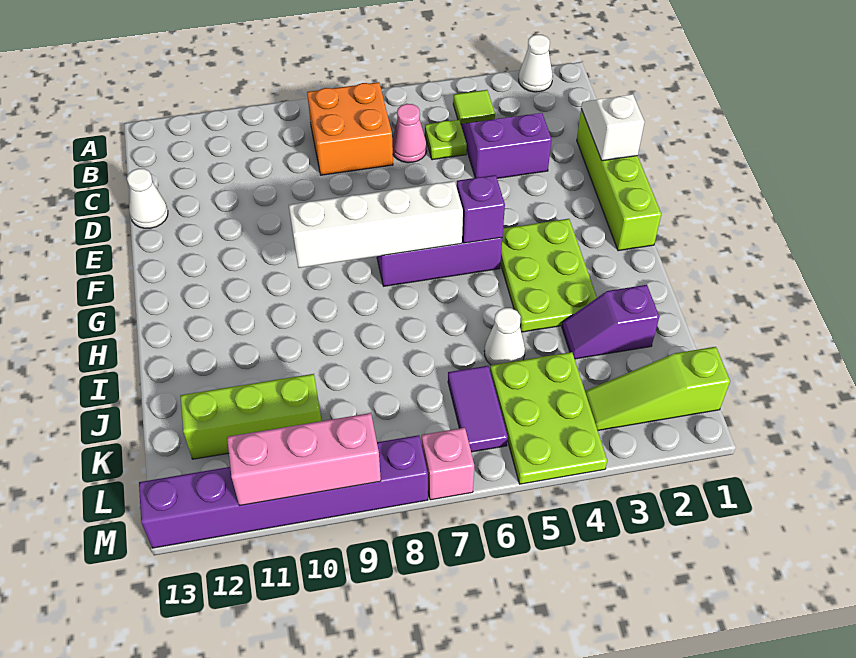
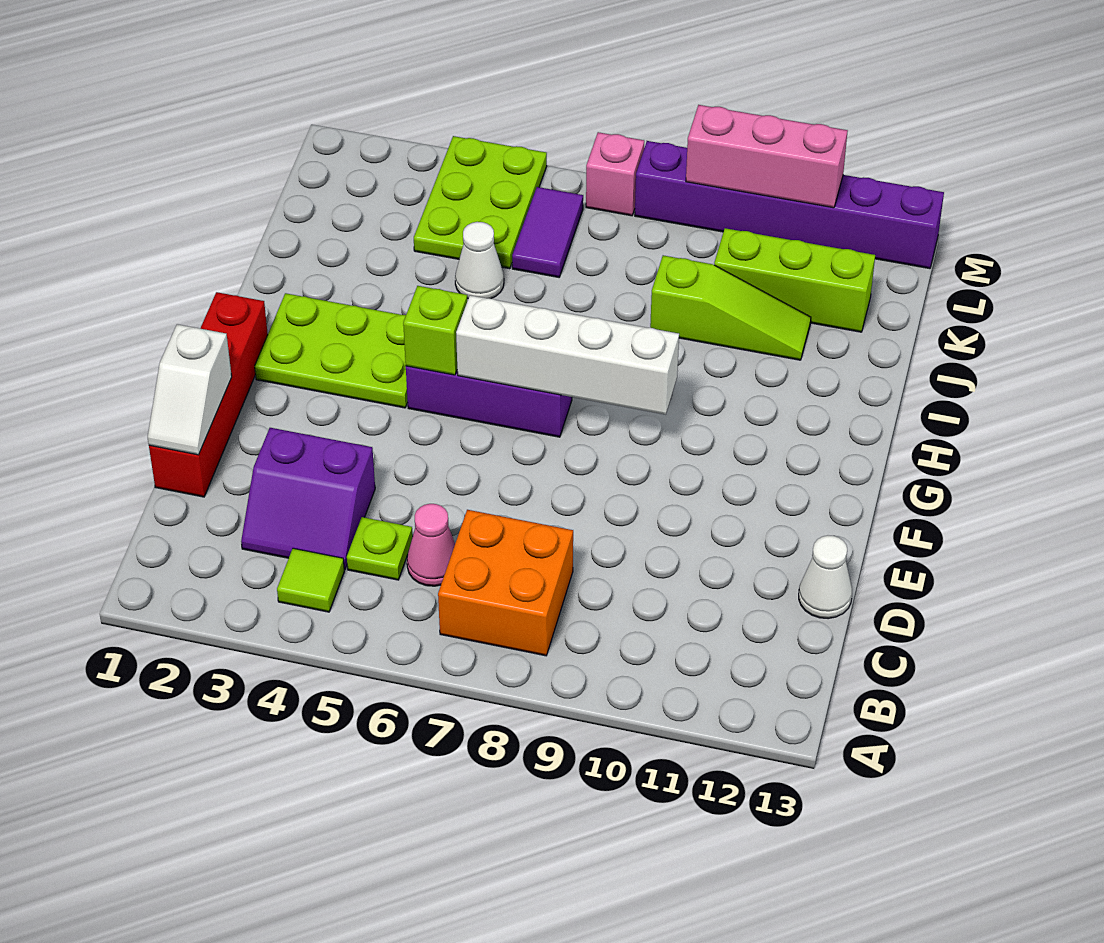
white 1x1 cone [519,35,553,92] -> none
lime 1x4 brick [577,109,661,251] -> red 1x4 brick [149,292,268,497]
lime 2x3 plate [500,219,597,332] -> lime 2x3 plate turned to [255,293,408,408]
purple 1x1 brick [457,175,505,243] -> lime 1x1 brick [403,286,467,375]
purple 1x2 slope [562,285,659,359] -> none
lime 1x3 slope [585,347,730,430] -> lime 1x3 slope moved to [650,255,811,360]

